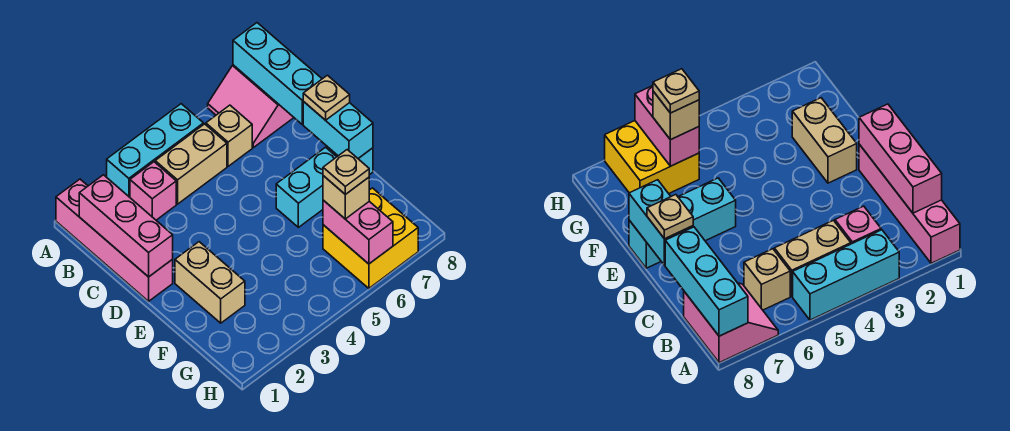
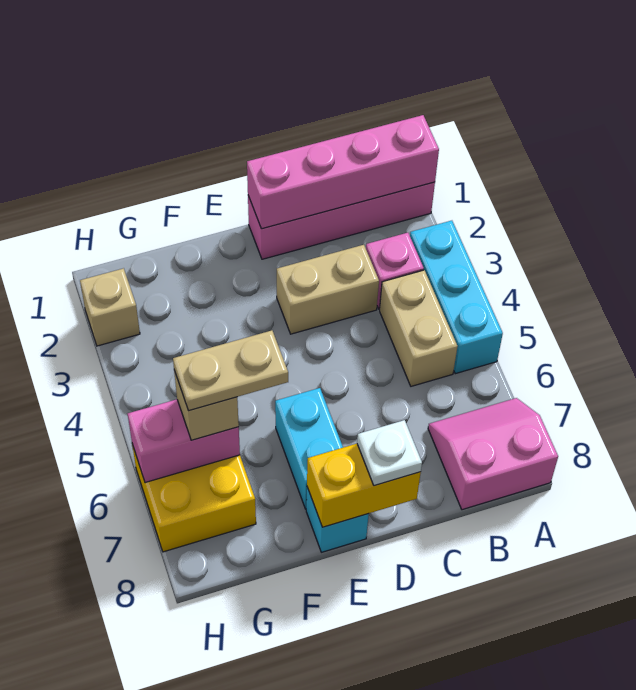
cyan 1x3 brick [233,23,322,124] -> none
pink 1x3 brick [79,175,173,277] -> pink 1x4 brick [247,115,439,229]
tan 1x1 brick [206,105,252,166] -> tan 1x1 brick moved to [80,268,140,346]
cyan 1x2 brick [303,101,373,158] -> yellow 1x2 brick [307,444,421,527]
tan 1x1 plate [303,75,350,120] -> white 1x1 plate [357,420,422,486]
tan 1x2 brick [175,242,245,323] -> tan 1x2 brick moved to [277,244,379,334]
tan 1x1 plate [323,150,369,194] -> tan 1x2 plate [173,330,288,411]

